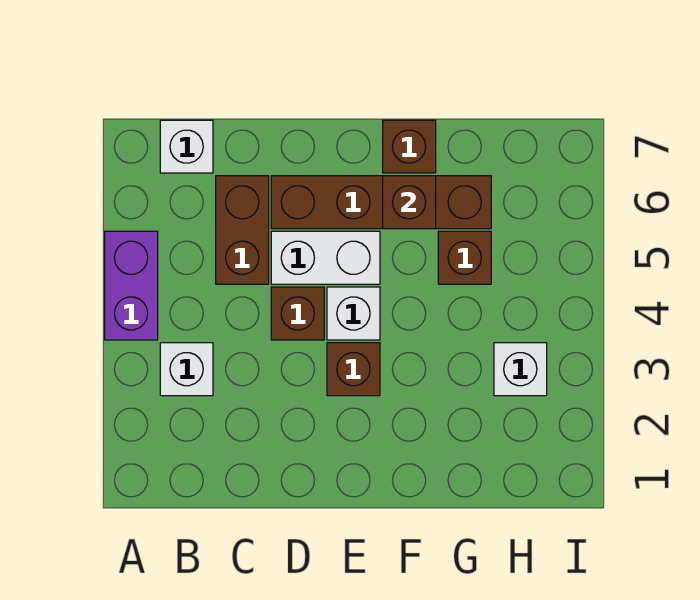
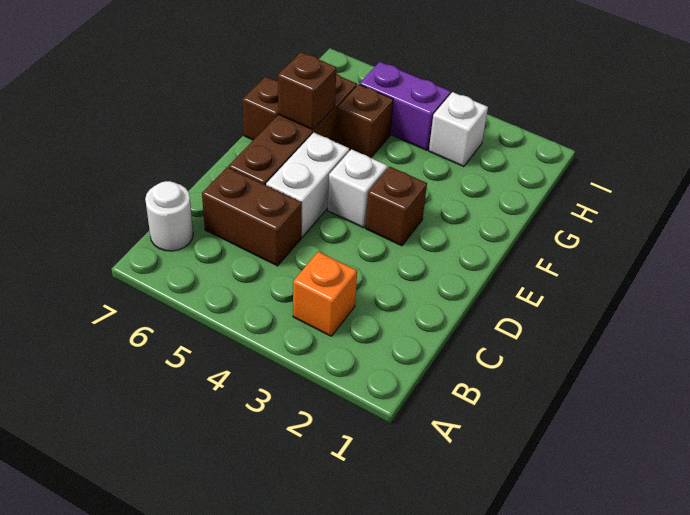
purple 1x2 brick [105,231,158,340] -> purple 1x2 brick moved to [360,62,451,150]
white 1x1 brick [160,343,213,396] -> orange 1x1 brick [293,252,357,336]
white 1x1 brick [160,120,213,173] -> white 1x1 round brick [145,181,193,251]
brown 1x1 brick [271,287,324,340] -> none

